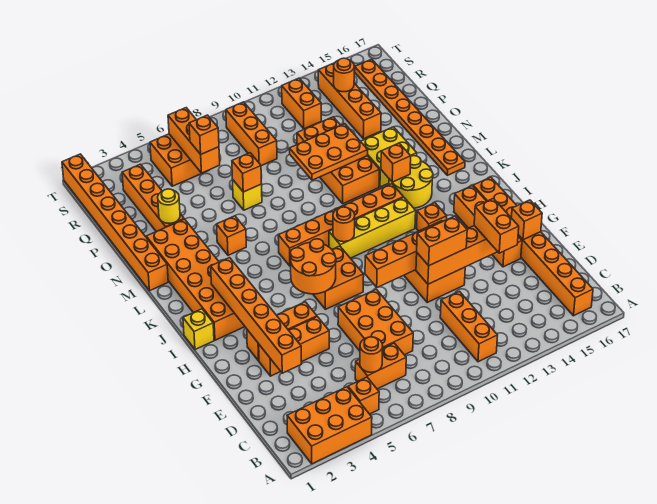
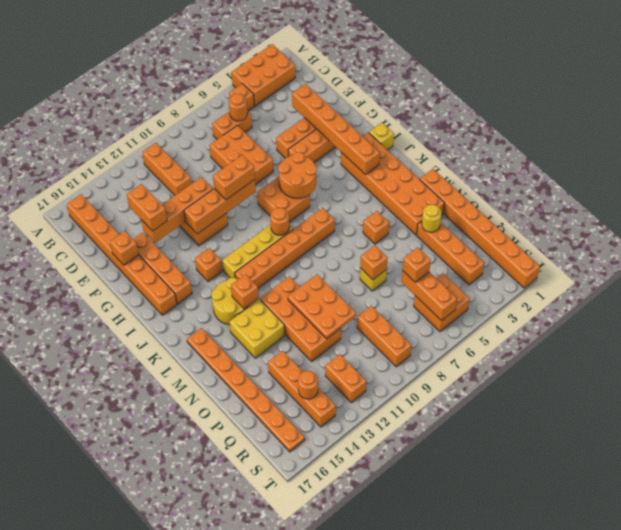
orange 1x2 brick [417,216,467,266] -> orange 1x2 brick moved to [213,155,255,200]
orange 2x3 plate [289,124,368,180] -> orange 2x3 plate turned to [288,274,356,339]

